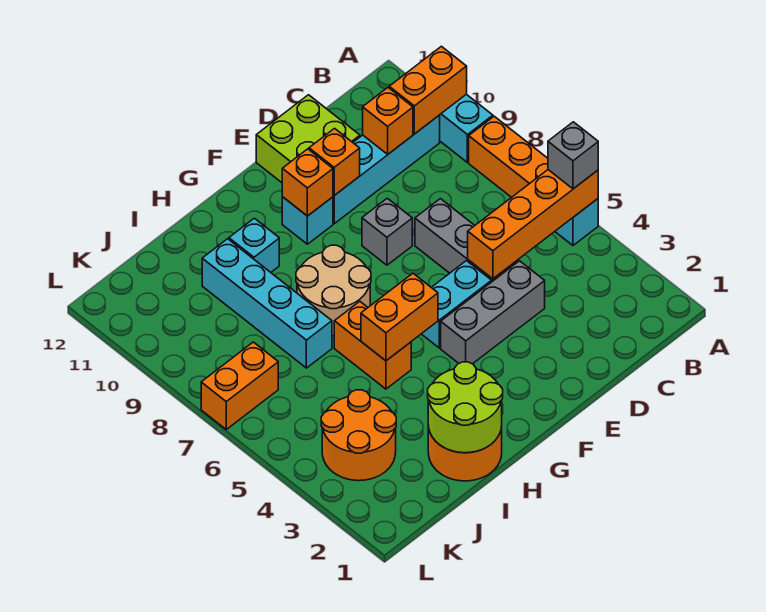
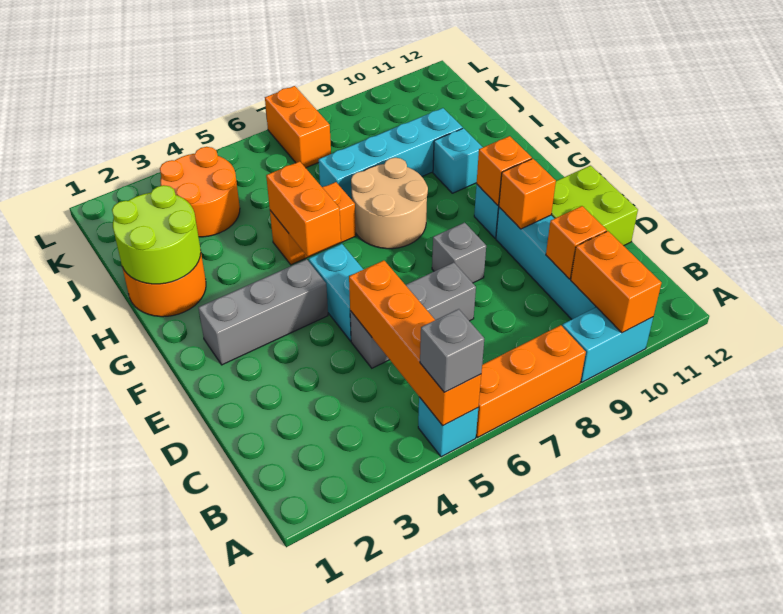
grey 1x3 brick [441,261,545,364] -> grey 1x3 brick turned to [198,259,328,365]

